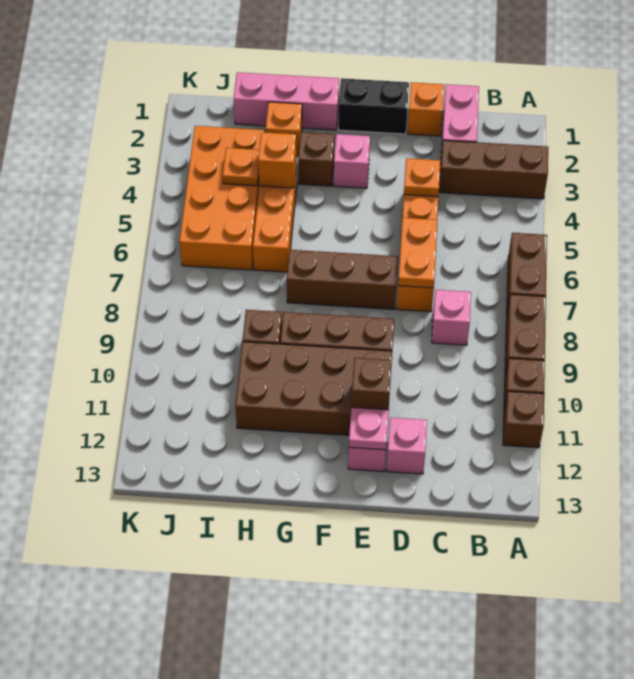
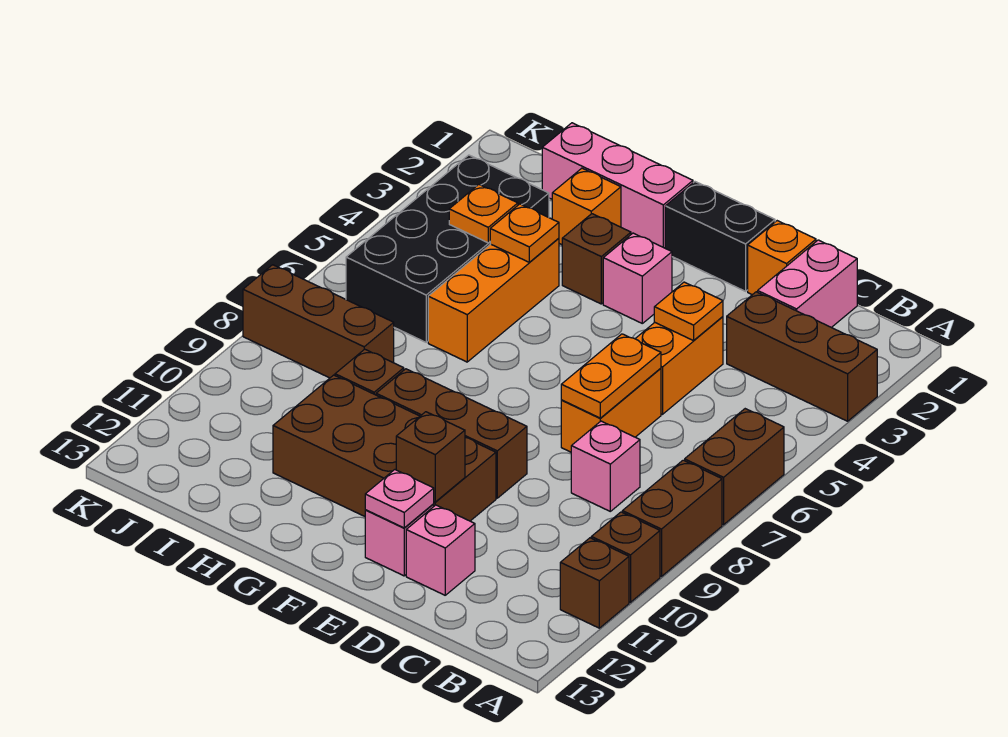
brown 1x3 brick [287,250,398,309] -> brown 1x3 brick moved to [243,265,394,378]
orange 1x1 brick [258,132,296,188] -> orange 1x1 plate [490,204,559,262]
orange 2x4 brick [179,126,264,270] -> black 2x4 brick [346,155,549,342]

